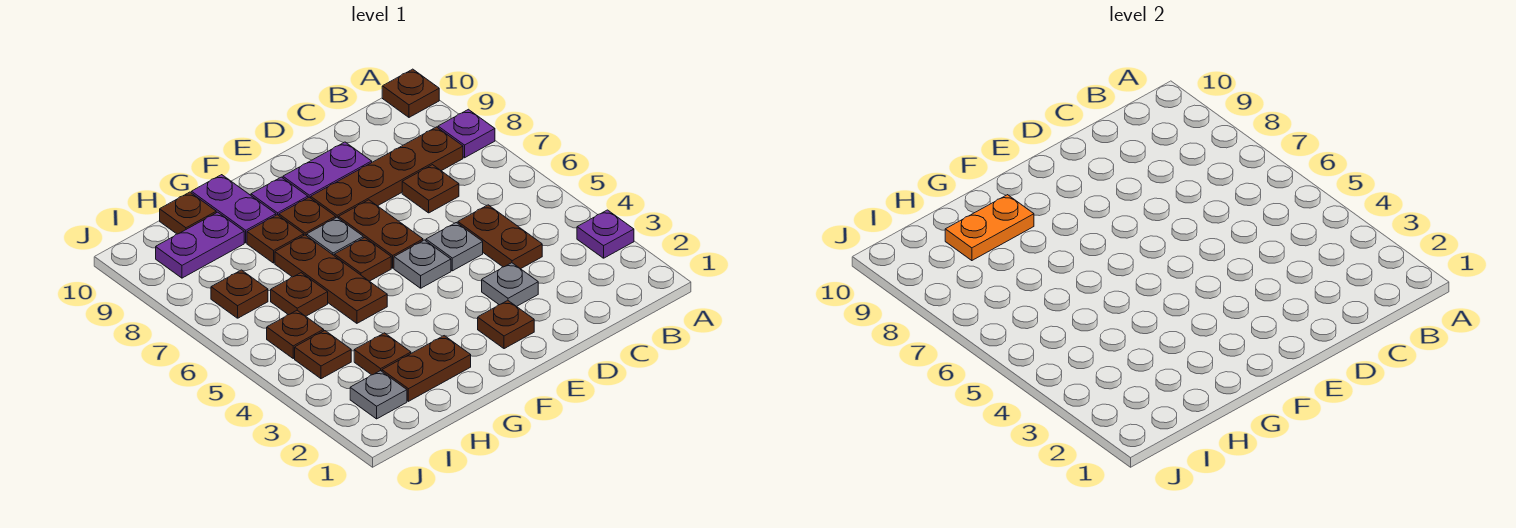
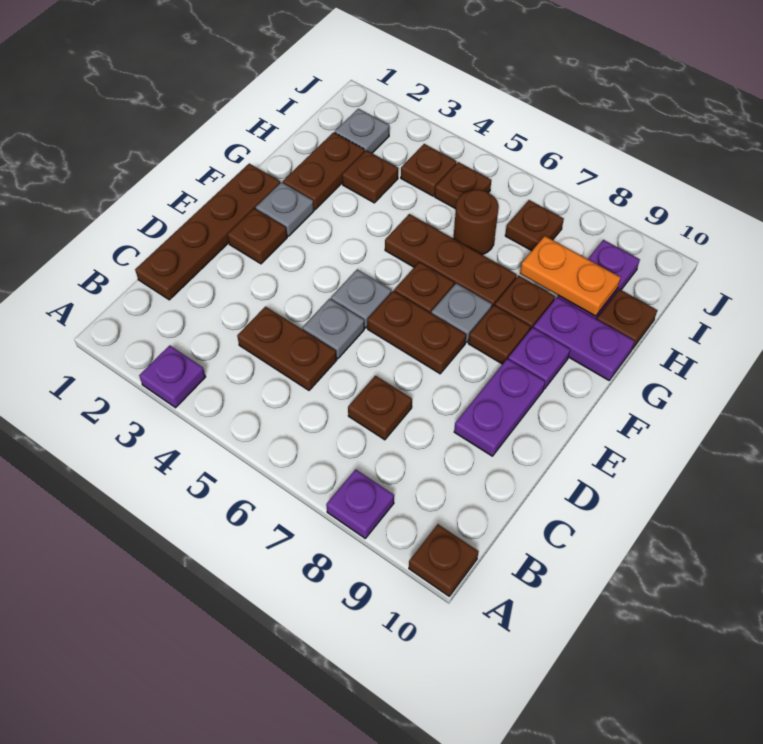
brown 1x4 plate [311,127,463,218] -> brown 1x4 plate moved to [135,164,280,300]
grey 1x1 plate [482,263,538,307] -> grey 1x1 plate moved to [256,182,314,236]
orange 1x2 plate [945,195,1034,261] -> orange 1x2 plate turned to [520,236,621,316]
brown 1x1 plate [271,273,328,316] -> brown 1x1 round brick [453,190,499,255]

